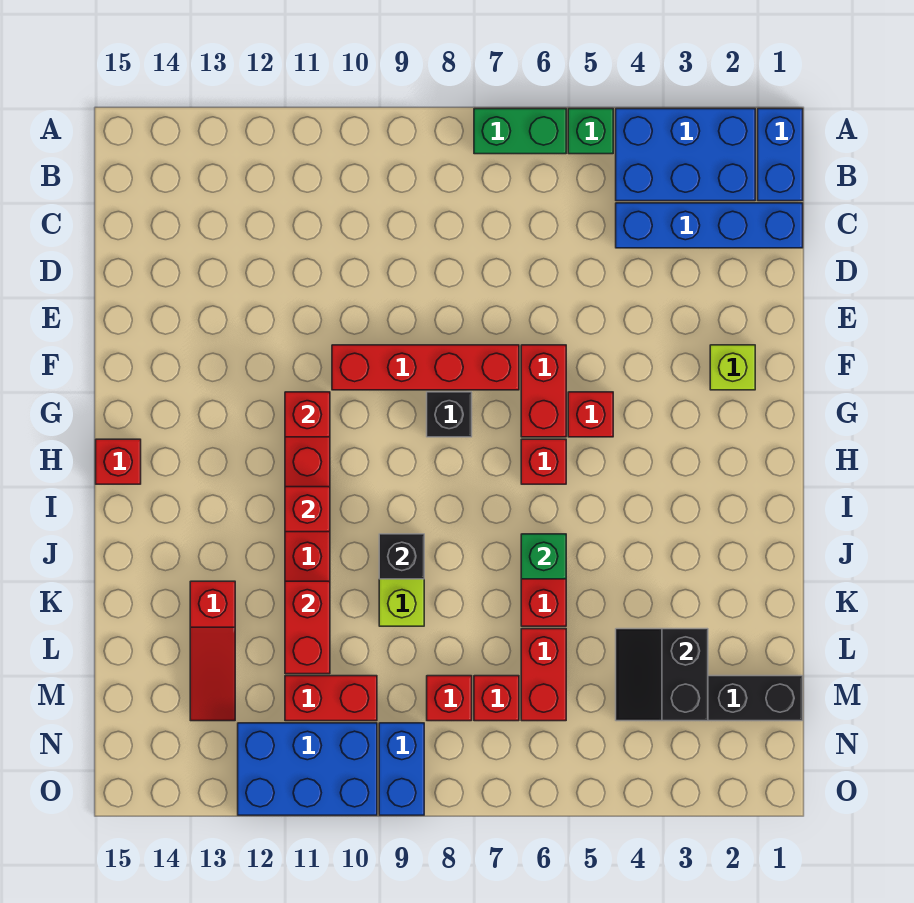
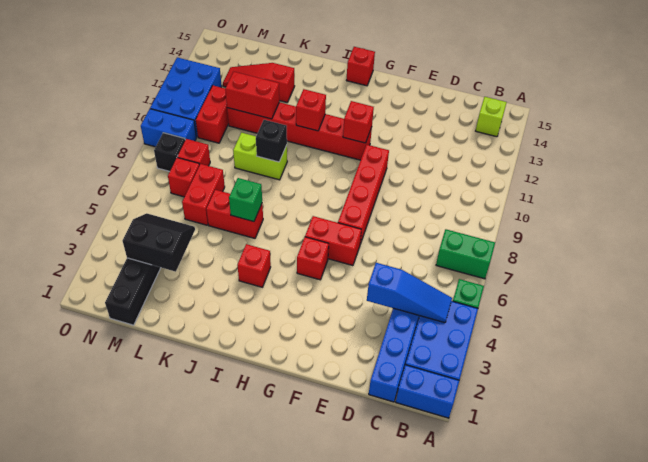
green 1x2 brick [474,109,566,154] -> green 1x2 brick turned to [436,229,495,279]
none -> blue 1x3 slope [367,263,452,323]
lime 1x1 brick [710,345,755,390] -> lime 1x1 brick moved to [476,97,507,137]
black 1x1 brick [427,392,472,437] -> black 1x1 brick moved to [154,133,185,171]
red 1x1 brick [521,439,566,484] -> red 1x1 brick moved to [237,244,271,287]
red 1x2 brick [521,629,566,721] -> red 1x2 brick turned to [182,164,225,225]

